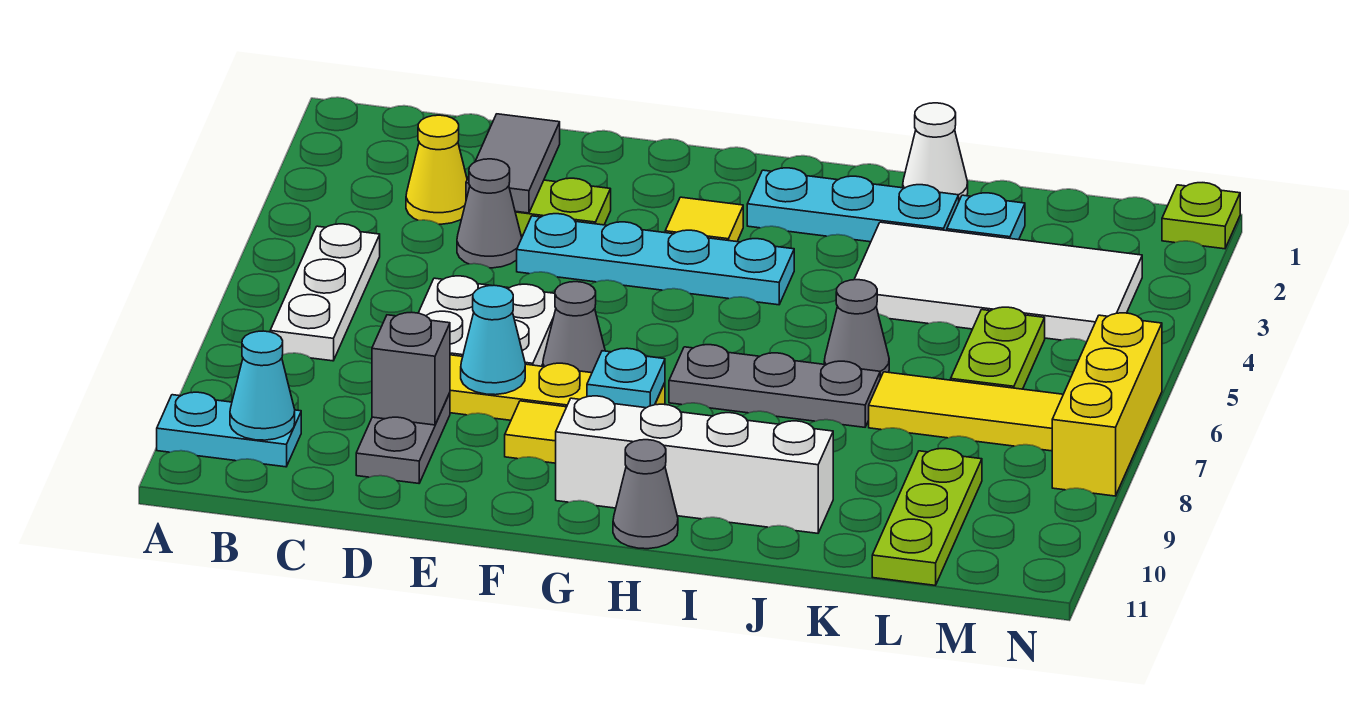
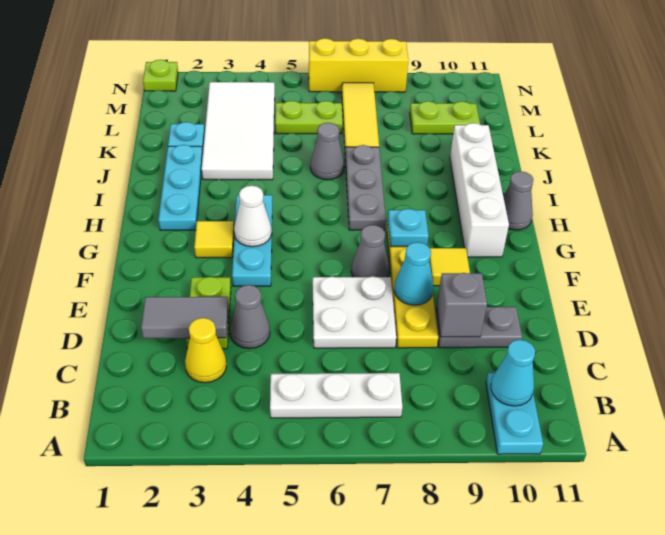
cyan 1x4 plate [517,214,794,305] -> cyan 1x3 plate [232,195,272,286]
white 1x1 cone [903,103,968,200] -> white 1x1 cone moved to [234,185,271,247]
lime 1x3 plate [872,449,982,585] -> lime 1x2 plate [410,101,480,134]

